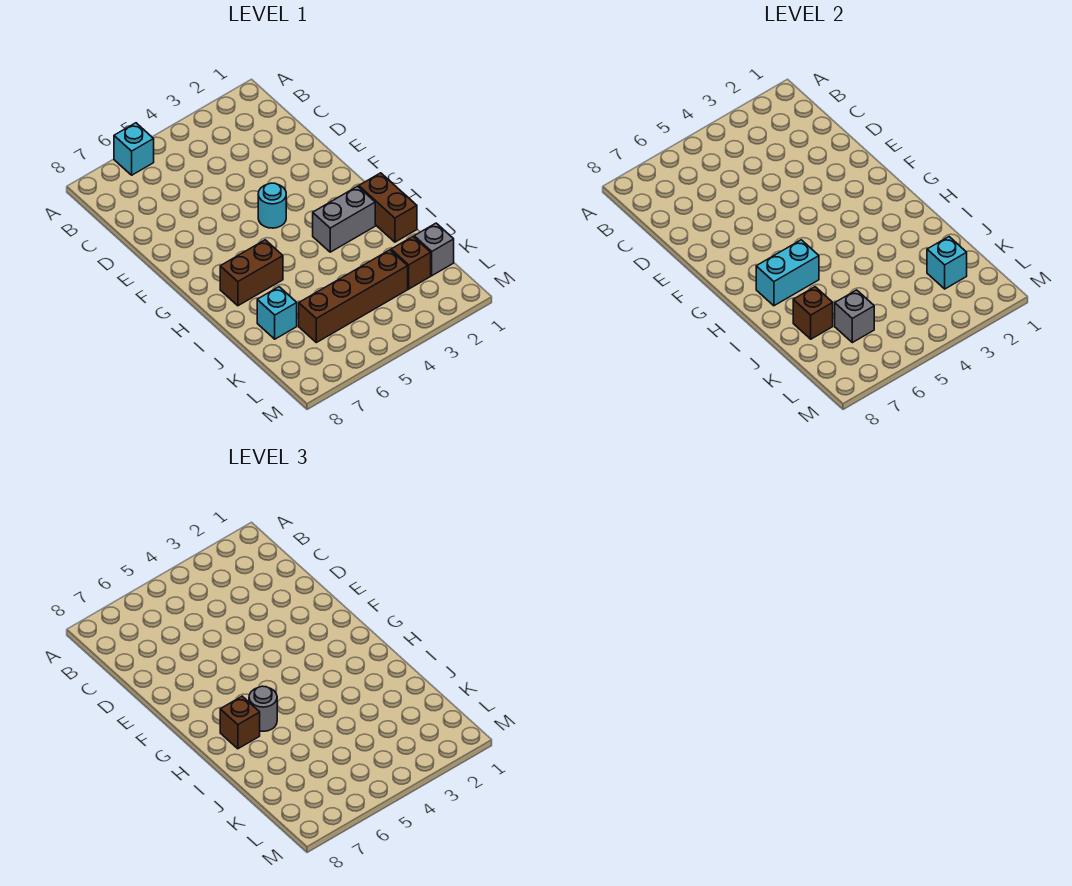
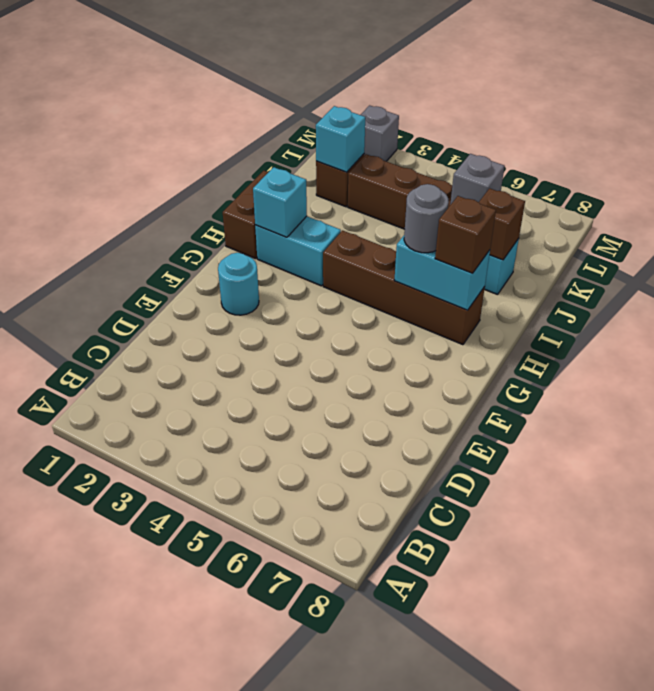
cyan 1x1 brick [114,123,154,175] -> cyan 1x1 brick moved to [253,167,307,237]
cyan 1x1 round brick [258,183,286,228] -> cyan 1x1 round brick moved to [218,253,259,315]
grey 1x2 brick [313,186,375,252] -> cyan 1x2 brick [255,216,341,286]
brown 1x2 brick [220,240,283,306] -> brown 1x4 brick [323,230,485,345]
grey 1x1 brick [414,223,454,276] -> grey 1x1 brick moved to [361,105,399,161]

